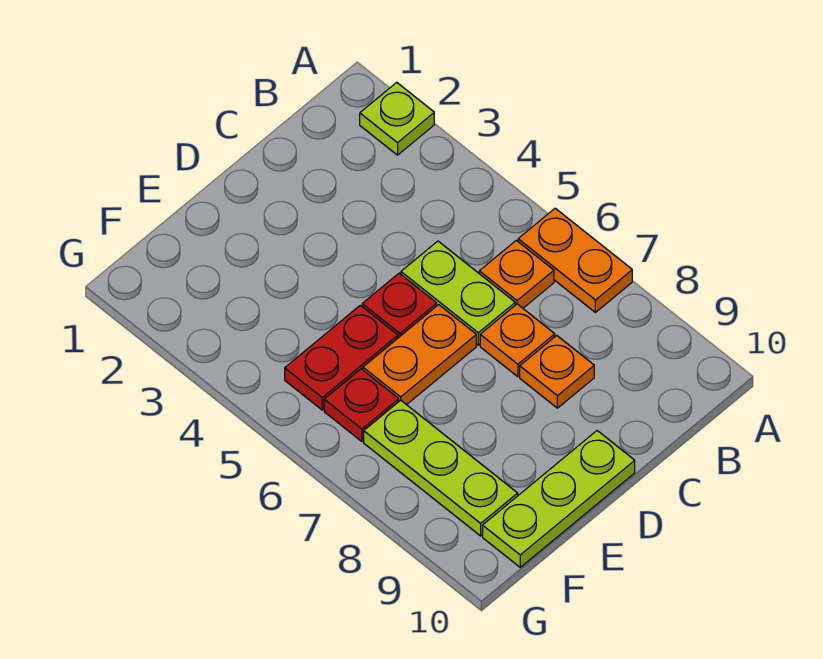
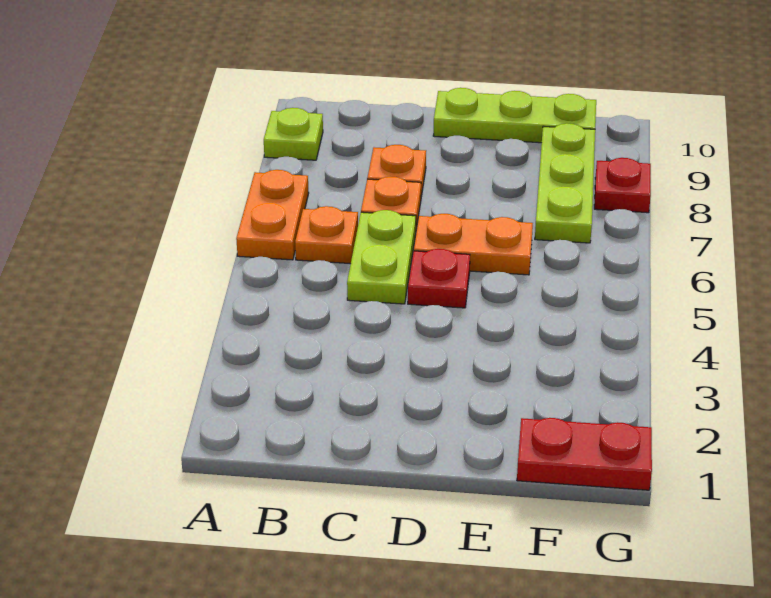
lime 1x1 plate [360,82,434,155] -> lime 1x1 plate moved to [264,108,323,160]
red 1x2 plate [285,305,398,410] -> red 1x2 plate moved to [517,418,652,490]
red 1x1 plate [324,369,399,441] -> red 1x1 plate moved to [594,158,651,213]

